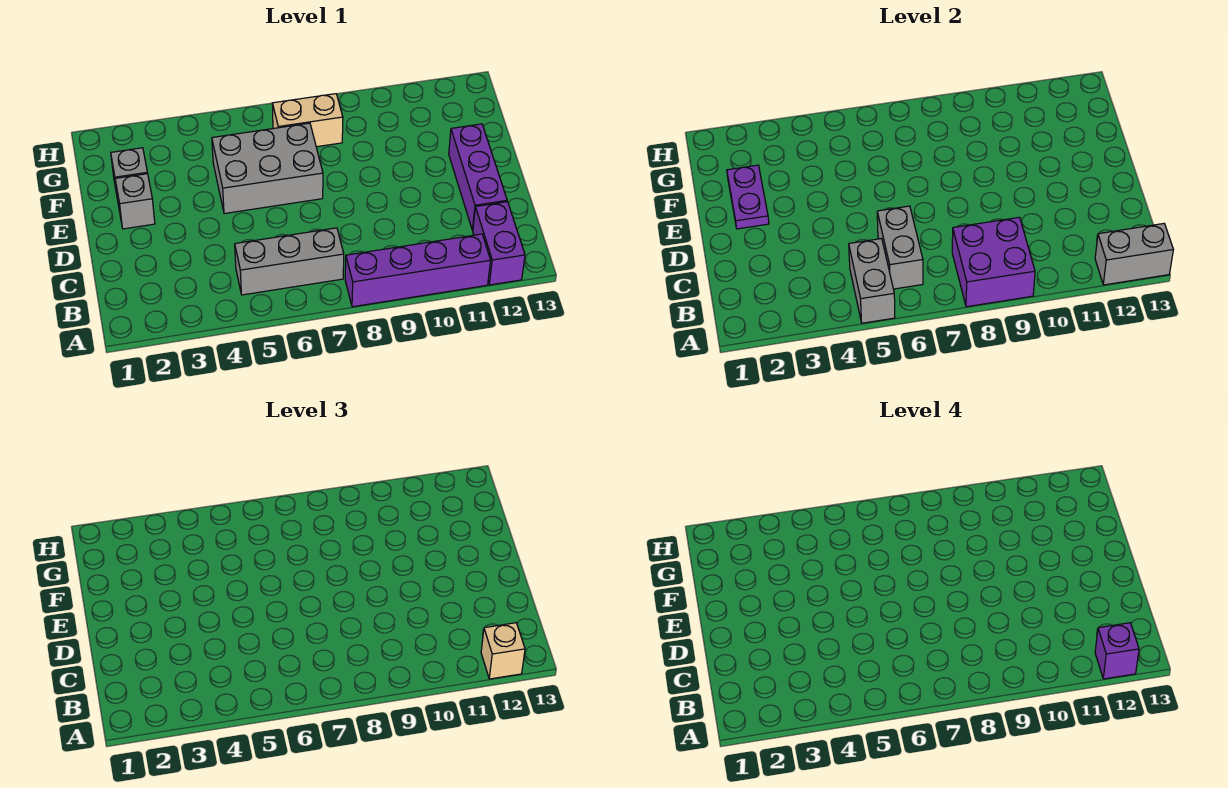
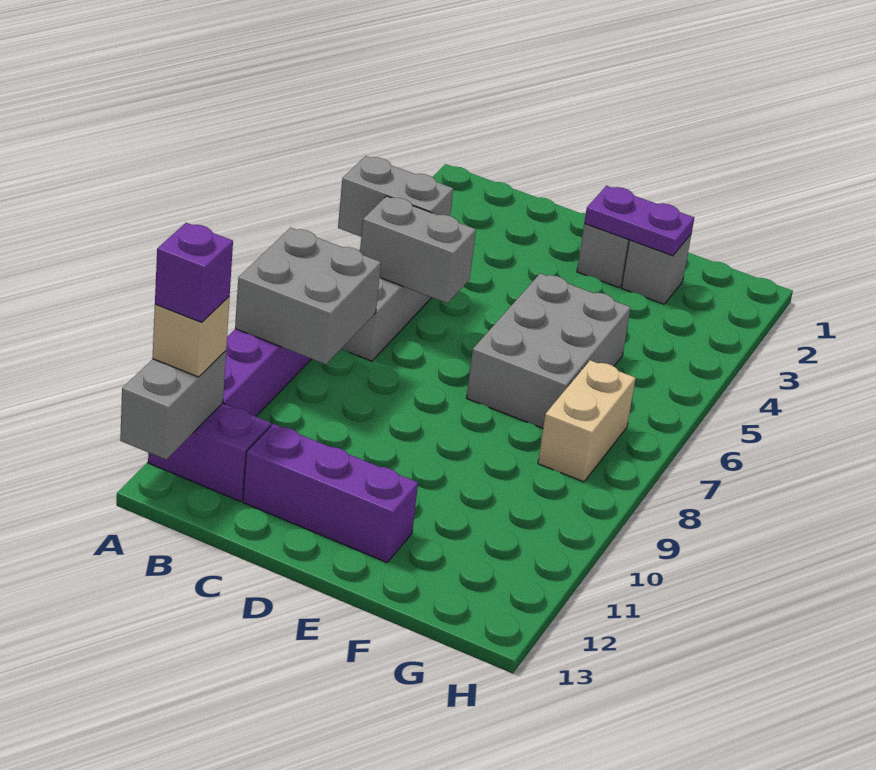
purple 2x2 brick [952,217,1035,307] -> grey 2x2 brick [235,228,381,364]

